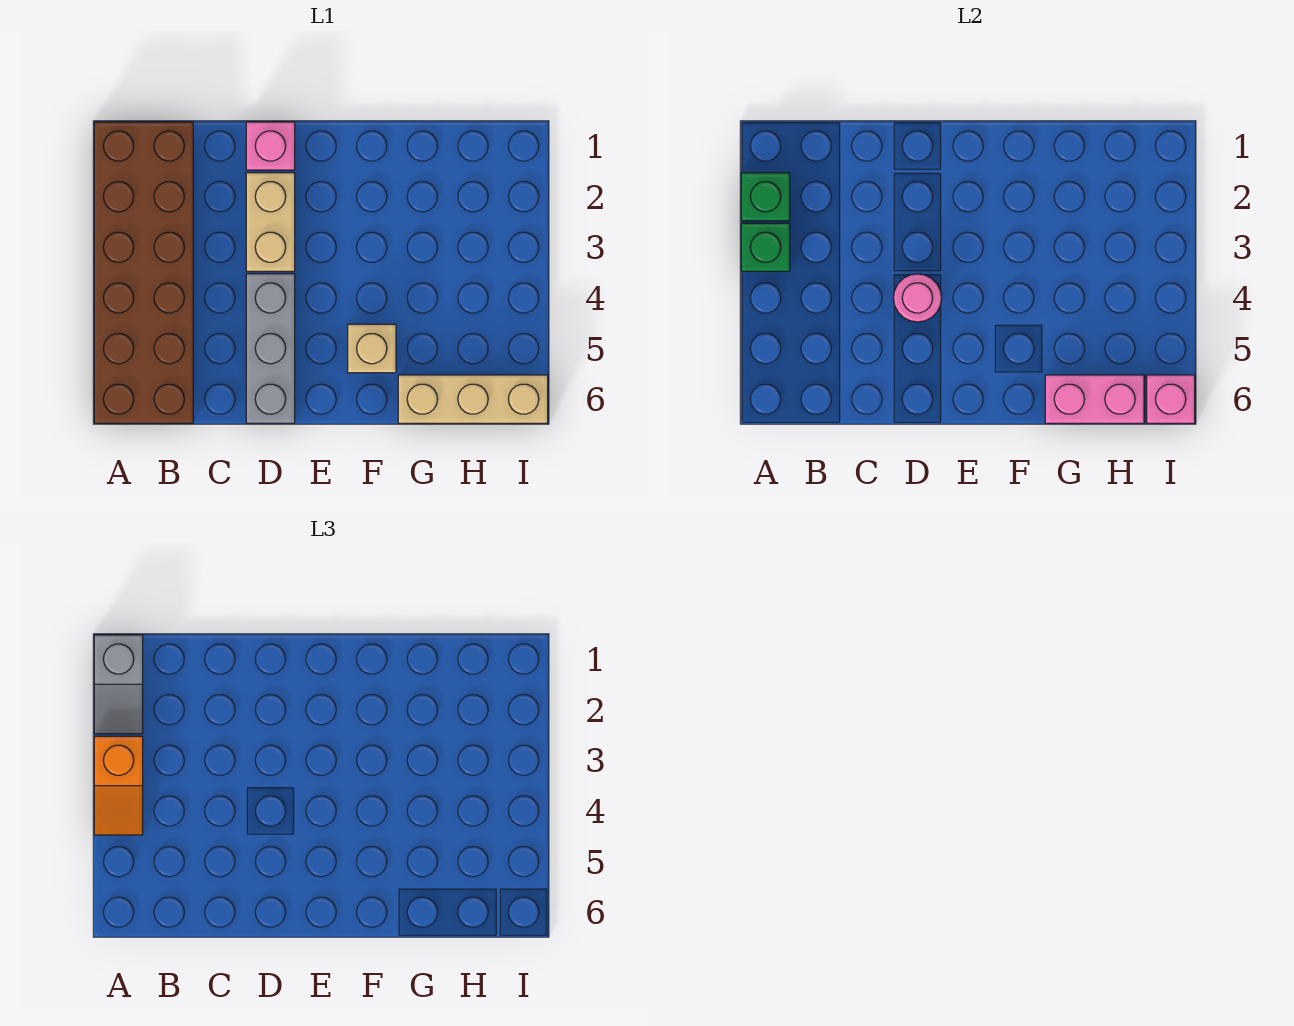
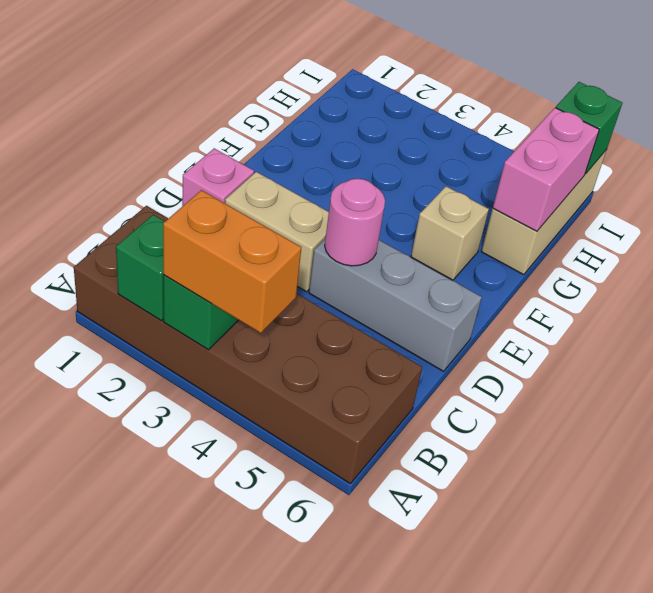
grey 1x2 slope [94,635,143,734] -> none
orange 1x2 slope [94,736,143,835] -> orange 1x2 brick [163,190,302,333]
pink 1x1 brick [1147,375,1195,423] -> green 1x1 brick [556,82,622,174]

